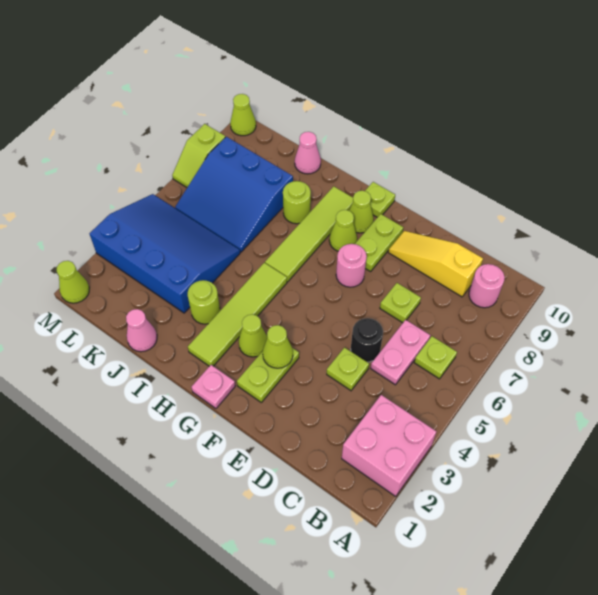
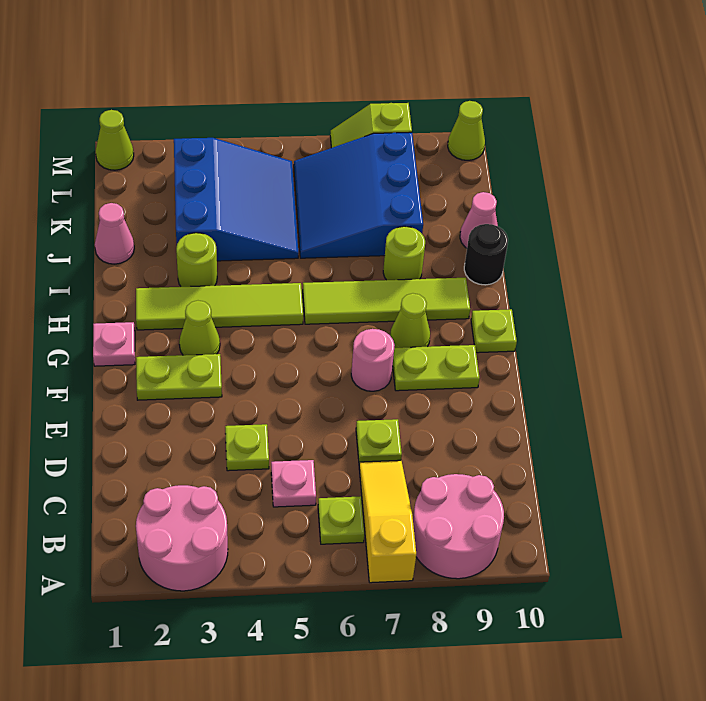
pink 2x2 brick [342,395,437,497] -> pink 2x2 round brick [136,485,228,591]
pink 1x1 round brick [469,264,505,308] -> pink 2x2 round brick [413,474,504,579]
pink 1x2 plate [371,320,430,385] -> pink 1x1 plate [271,460,316,507]
yellow 1x3 slope [388,231,483,297] -> yellow 1x3 slope moved to [359,460,416,583]
black 1x1 round brick [351,318,383,362] -> black 1x1 round brick moved to [464,224,508,285]
lime 1x1 cone [263,325,293,368] -> none
lime 1x1 cone [349,191,374,233] -> none
blue 3x4 slope [89,194,240,313] -> blue 3x3 slope [174,138,298,261]

